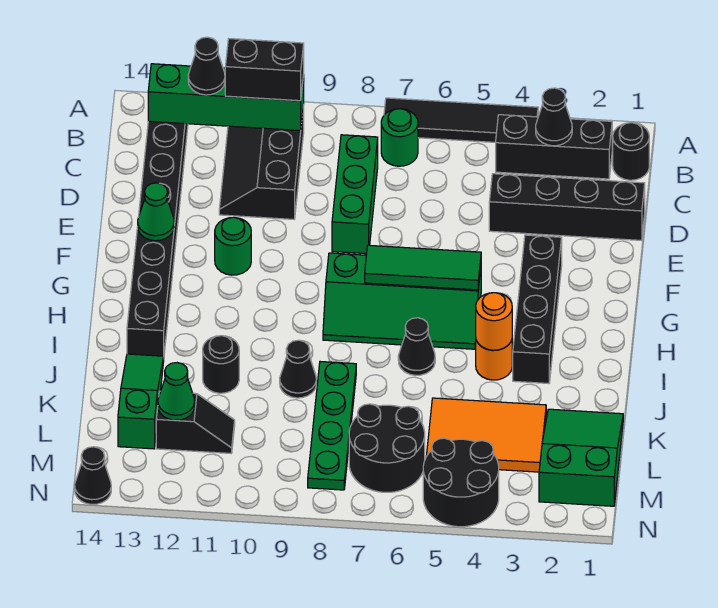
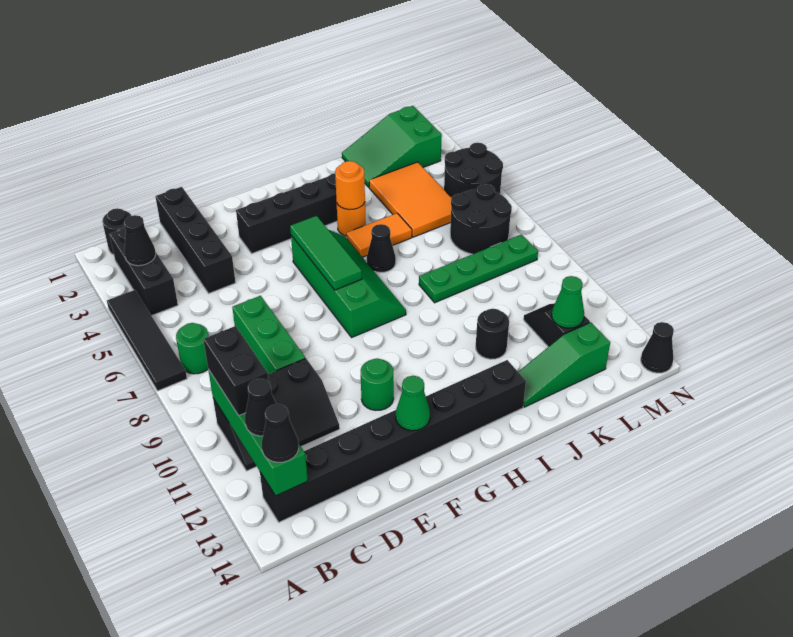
green 1x3 brick [332,135,378,254] -> green 1x3 brick turned to [232,296,305,374]
none -> orange 1x2 tile [346,213,412,257]
black 1x1 cone [280,340,316,398] -> black 1x1 cone moved to [262,404,299,462]

